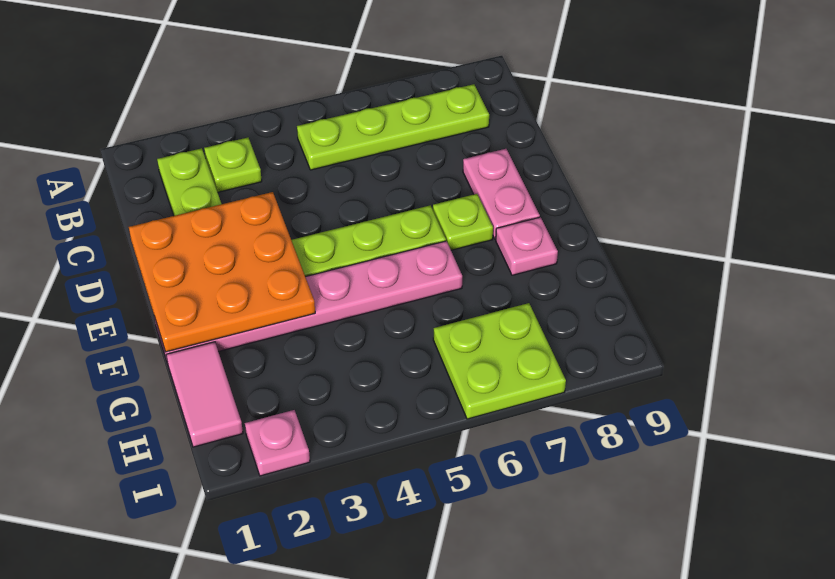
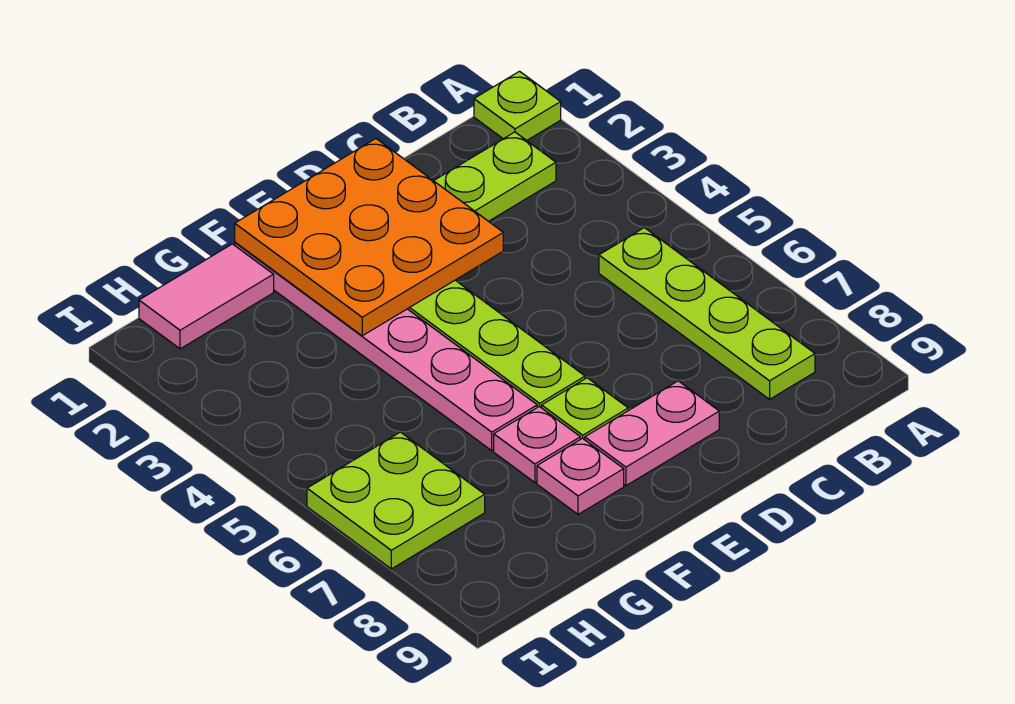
lime 1x1 plate [204,138,262,192] -> lime 1x1 plate moved to [474,71,561,140]
pink 1x1 plate [245,410,310,476] -> pink 1x1 plate moved to [494,406,580,482]

